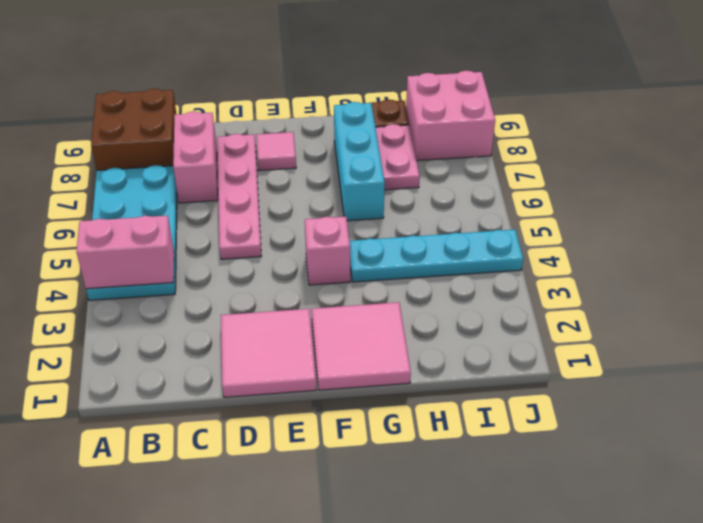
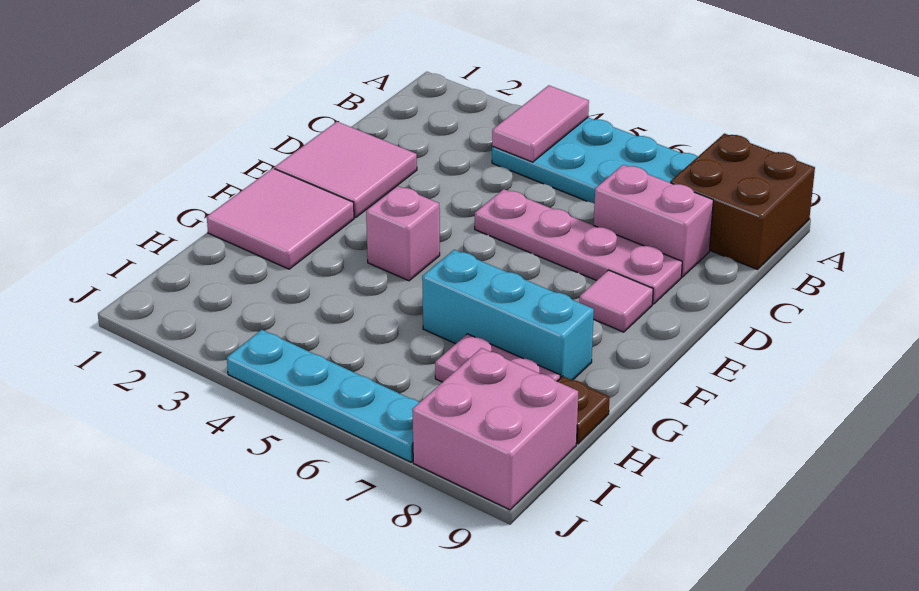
pink 1x2 brick [76,216,174,289] -> pink 1x2 tile [492,85,589,162]
cyan 1x4 plate [350,230,523,282] -> cyan 1x4 plate turned to [227,330,420,462]

